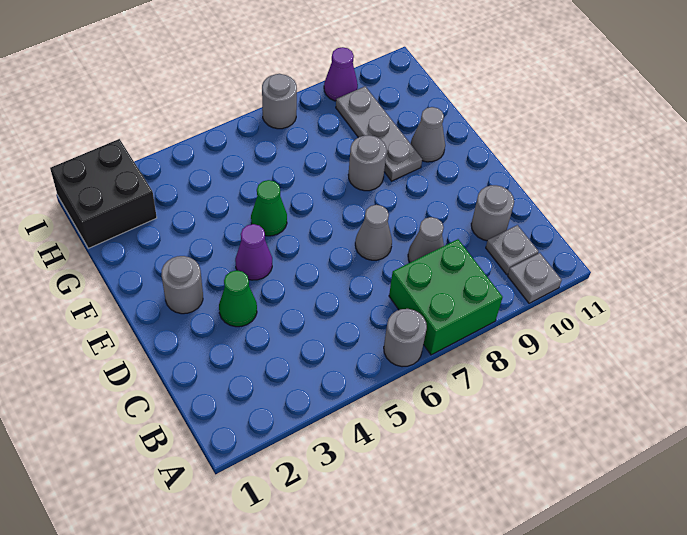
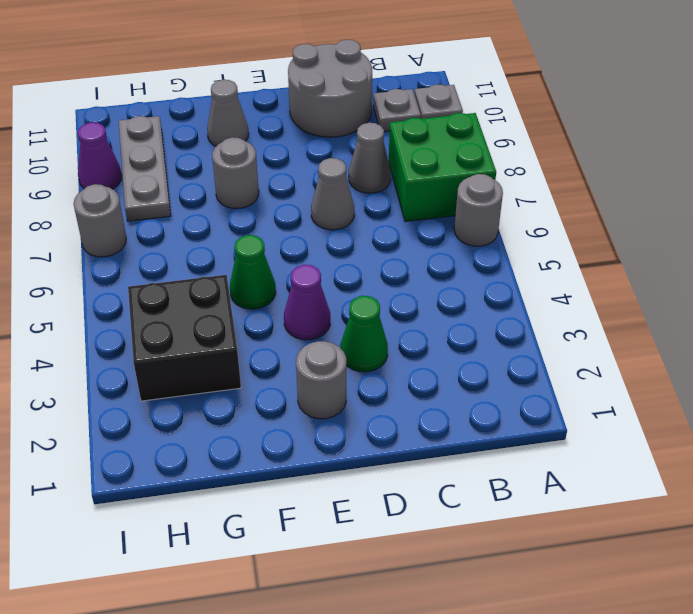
grey 1x1 round brick [471,185,514,241] -> grey 2x2 round brick [288,40,372,137]
grey 1x3 plate [336,87,422,181] -> grey 1x3 plate turned to [119,116,171,221]
black 2x2 brick [50,139,157,248] -> black 2x2 brick moved to [128,275,241,401]

